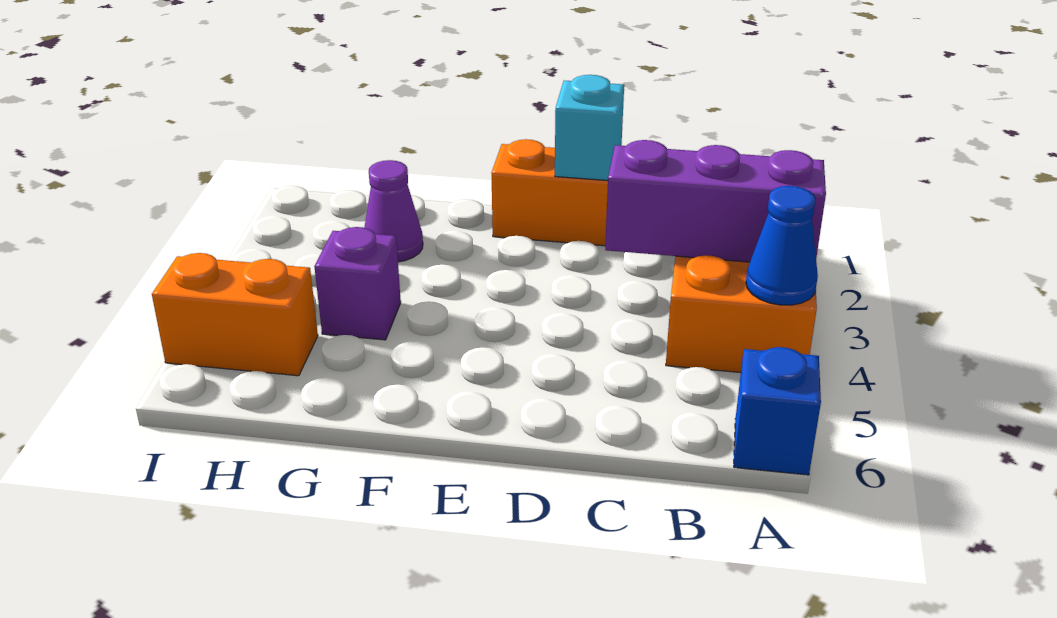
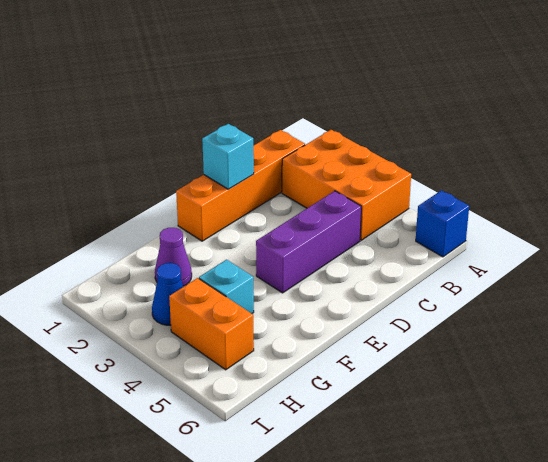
purple 1x3 brick [605,140,826,262] -> purple 1x3 brick moved to [256,191,361,293]
blue 1x1 cone [746,186,818,305] -> blue 1x1 cone moved to [152,263,183,325]
purple 1x1 brick [314,227,401,340] -> cyan 1x1 brick [199,260,254,314]
orange 1x2 brick [152,253,318,376] -> orange 1x2 brick turned to [169,278,254,370]

